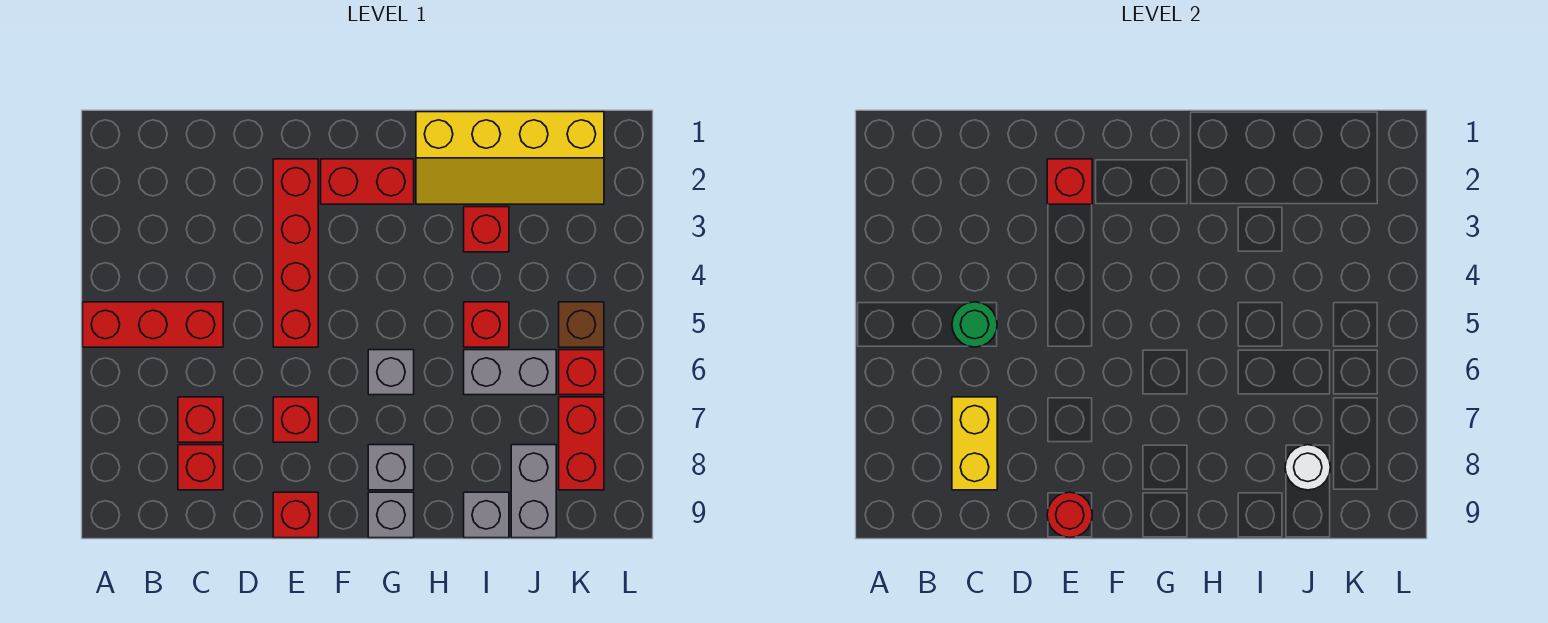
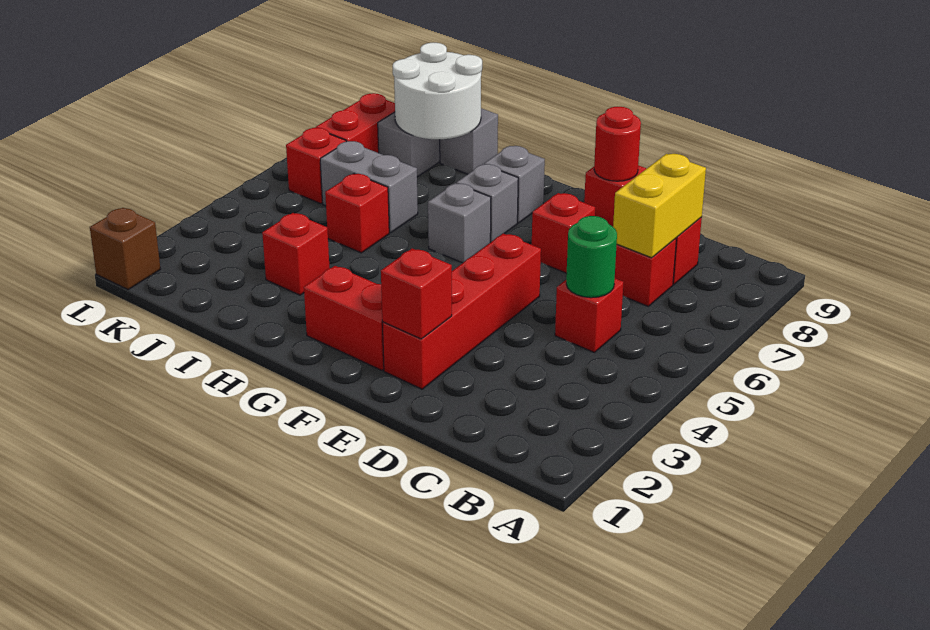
red 1x3 brick [83,302,223,347] -> red 1x1 brick [555,279,623,352]
grey 1x1 brick [368,492,414,538] -> grey 1x1 brick moved to [457,164,518,242]
yellow 2x4 slope [416,112,604,204] -> none
white 1x1 round brick [1285,445,1330,490] -> white 2x2 round brick [393,43,482,139]
brown 1x1 brick [559,302,604,347] -> brown 1x1 brick moved to [90,208,160,290]

